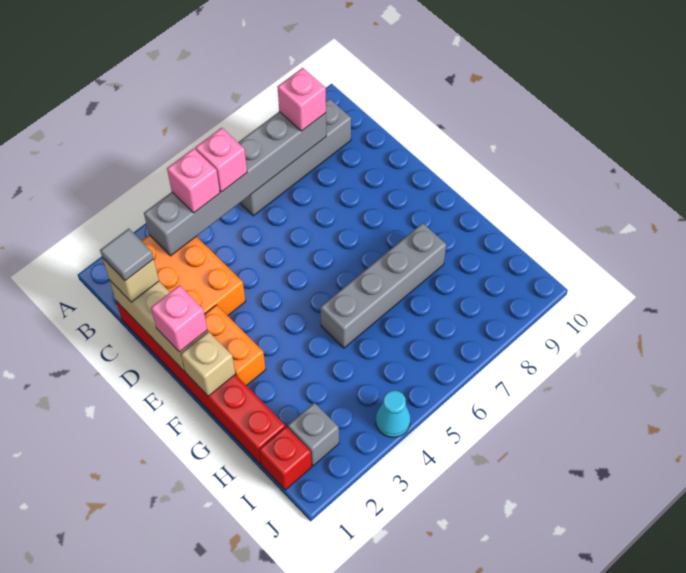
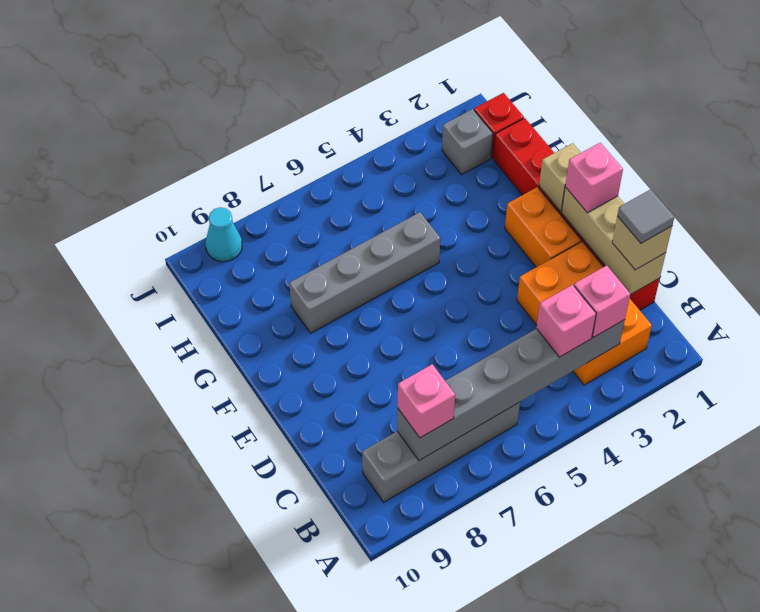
pink 1x1 brick [195,128,247,192] -> pink 1x1 brick moved to [574,265,630,338]
cyan 1x1 cone [376,391,410,437] -> cyan 1x1 cone moved to [206,207,242,262]

